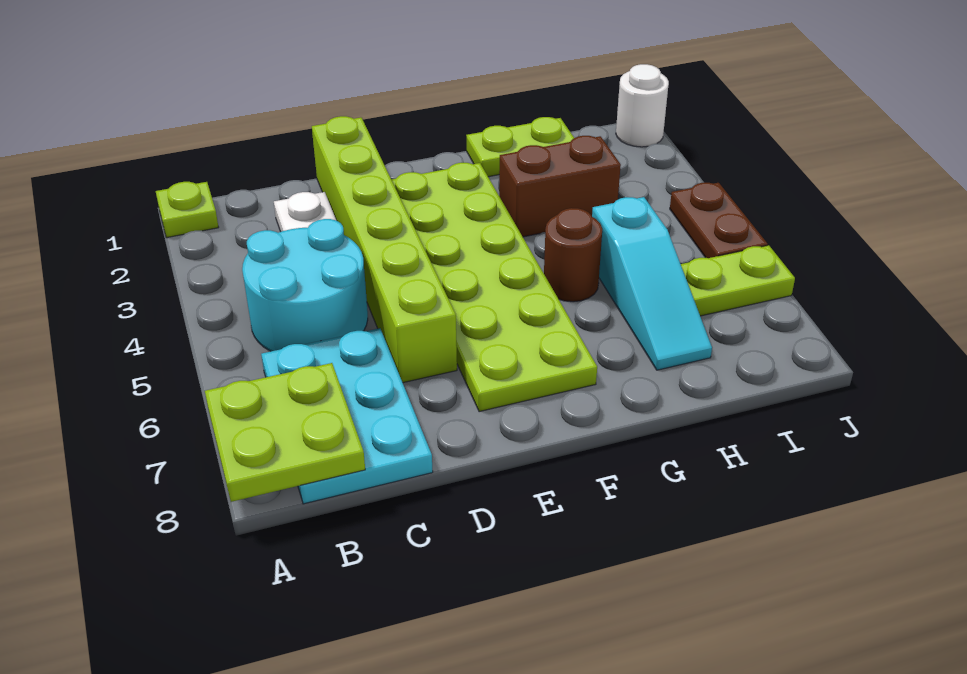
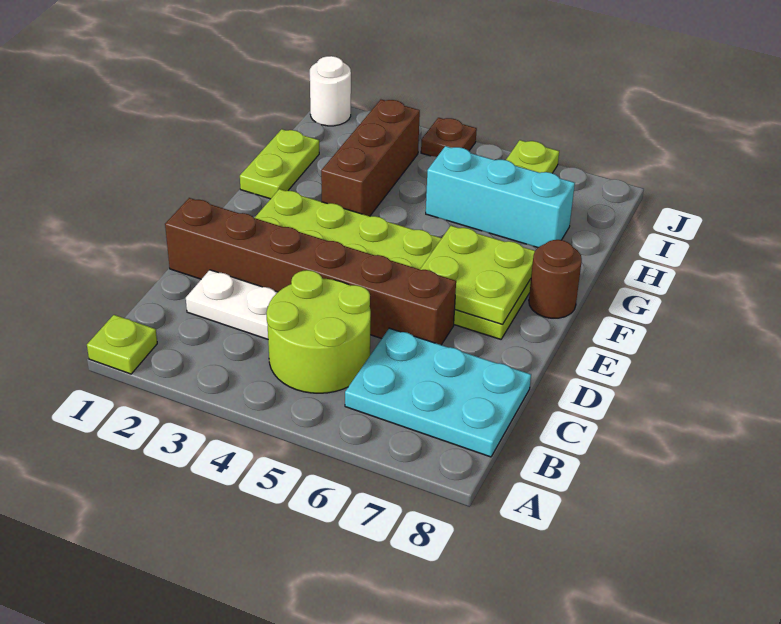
lime 2x2 plate [205,363,365,502] -> lime 2x2 plate moved to [420,226,535,325]
cyan 2x2 round brick [242,219,368,351] -> lime 2x2 round brick [266,270,371,393]
lime 1x6 brick [312,116,457,383] -> brown 1x6 brick [165,198,456,345]
brown 1x2 brick [499,136,621,237] -> brown 1x3 brick [321,100,420,216]
brown 1x1 round brick [544,208,602,302] -> brown 1x1 round brick moved to [529,240,582,318]
cyan 1x3 slope [592,197,712,370] -> cyan 1x3 brick [426,146,575,248]
brown 1x2 plate [670,183,768,258] -> brown 1x1 plate [421,118,477,157]

